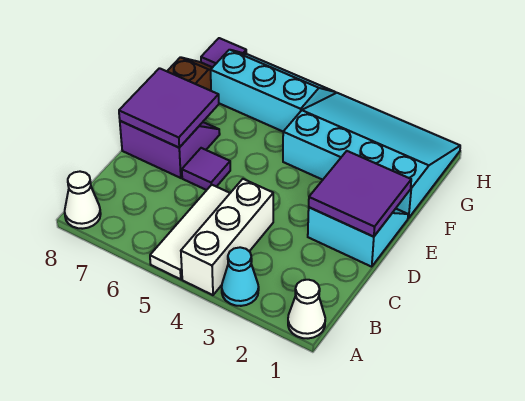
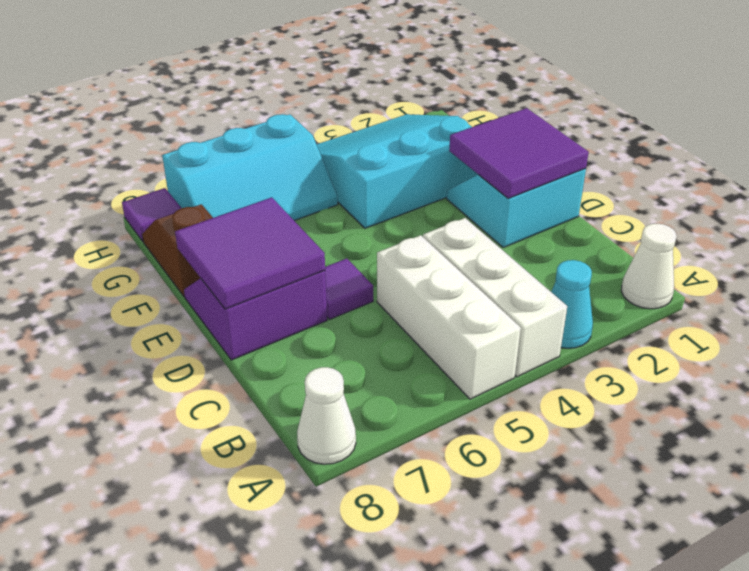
white 1x3 tile [150,185,230,279] -> white 1x3 brick [377,235,521,399]
cyan 3x4 slope [283,93,460,218] -> cyan 3x3 slope [317,114,478,228]
cyan 2x3 slope [211,50,336,131] -> cyan 2x3 slope turned to [162,114,338,221]

